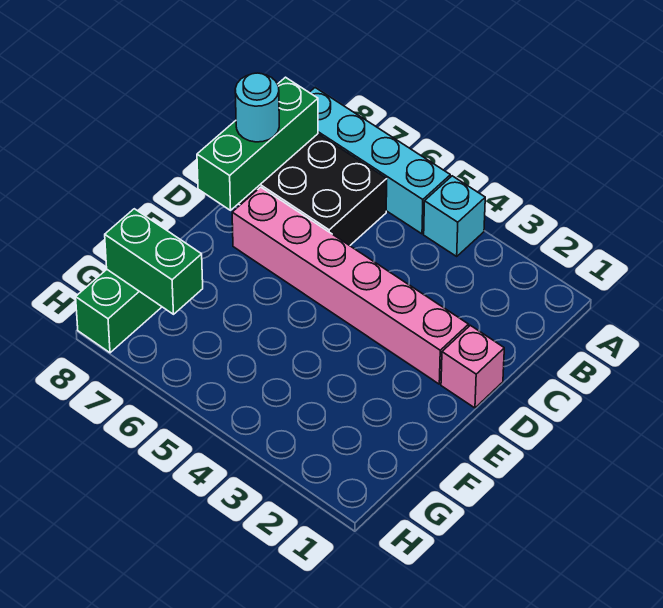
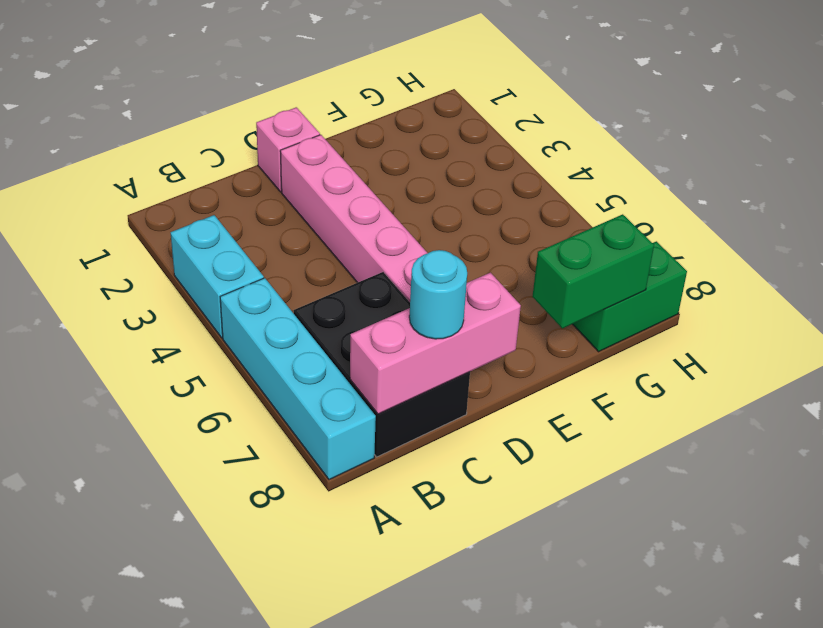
cyan 1x1 brick [424,176,485,256] -> cyan 1x2 brick [171,215,264,338]
green 1x3 brick [197,77,318,210] -> pink 1x3 brick [350,273,521,414]
green 1x2 brick [105,209,203,314] -> green 1x2 brick turned to [532,214,654,328]

